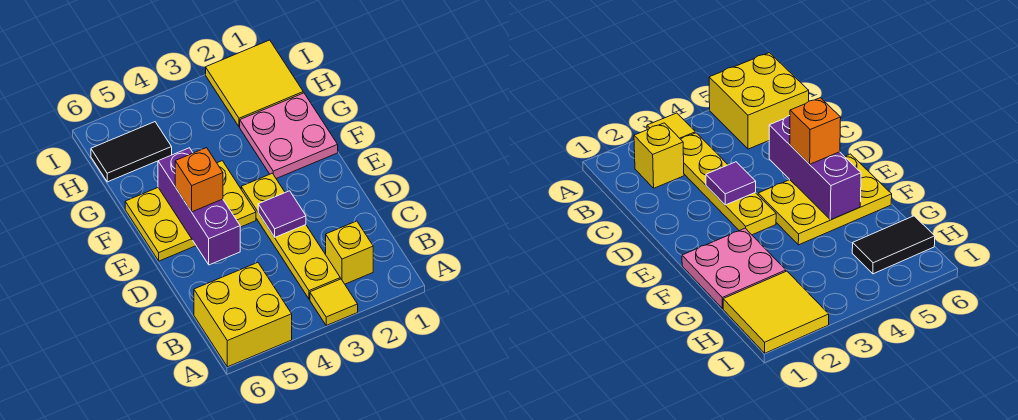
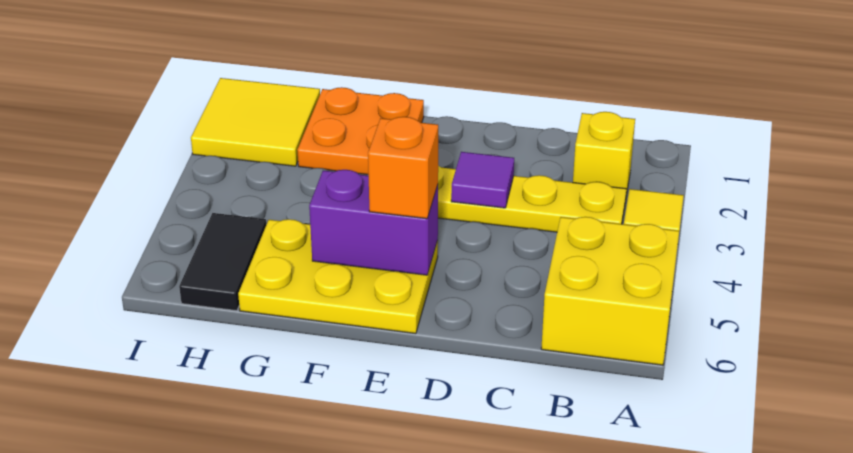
purple 1x3 brick [158,148,240,265] -> purple 1x2 brick [309,170,438,275]
yellow 2x3 plate [125,161,256,261] -> yellow 2x3 plate turned to [238,219,438,334]
pink 2x2 plate [240,93,338,179] -> orange 2x2 plate [297,87,424,175]

